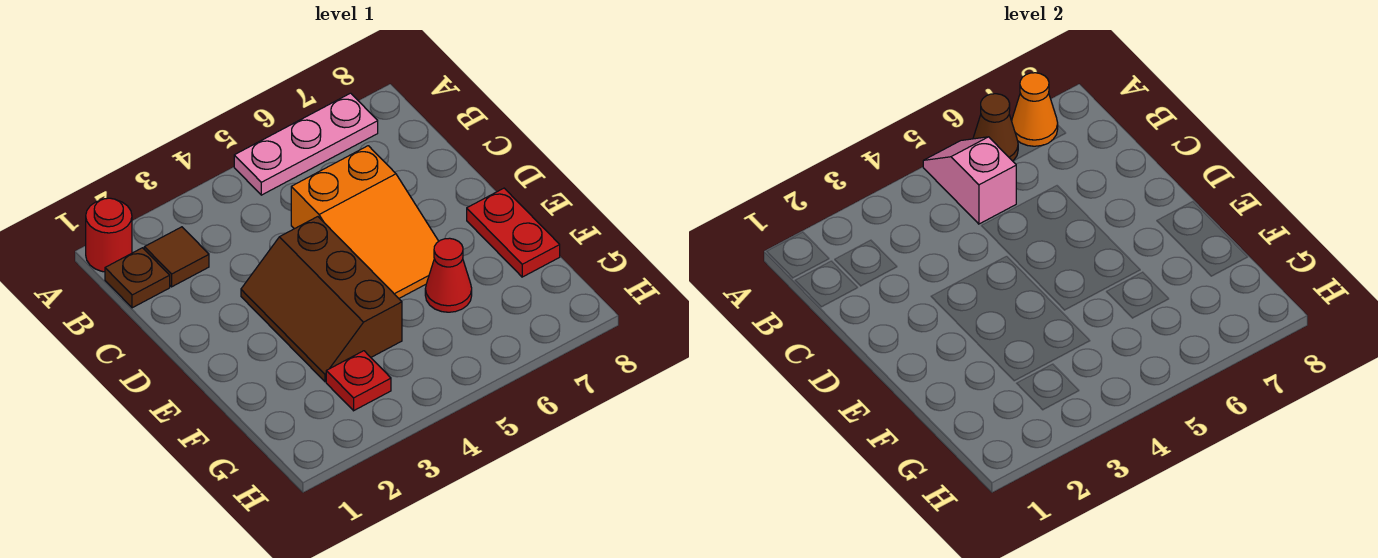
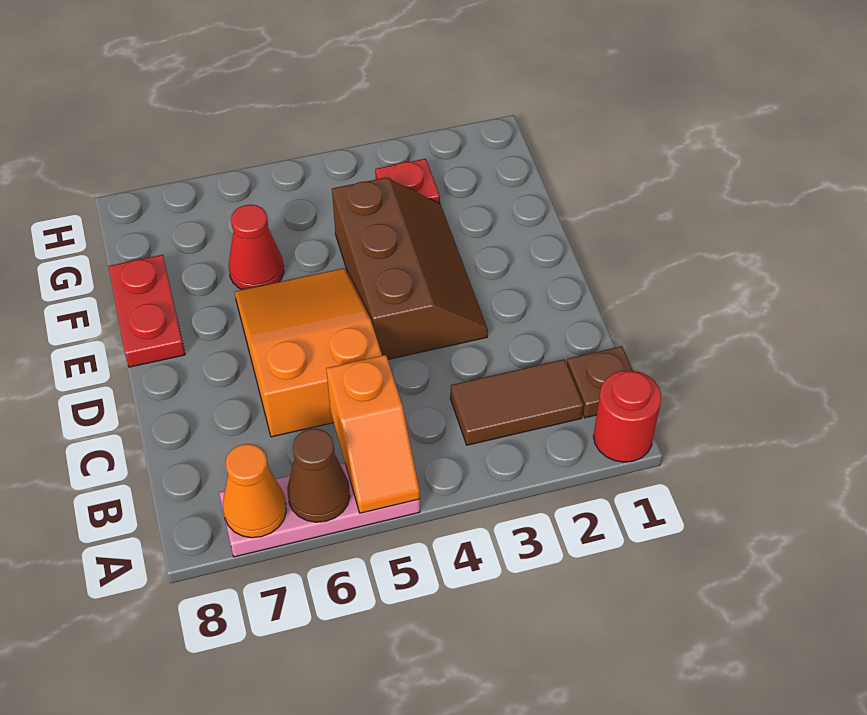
pink 1x2 slope [923,137,1016,224] -> orange 1x2 slope [326,355,420,513]
brown 1x1 tile [144,227,209,287] -> brown 1x2 tile [450,359,584,445]

